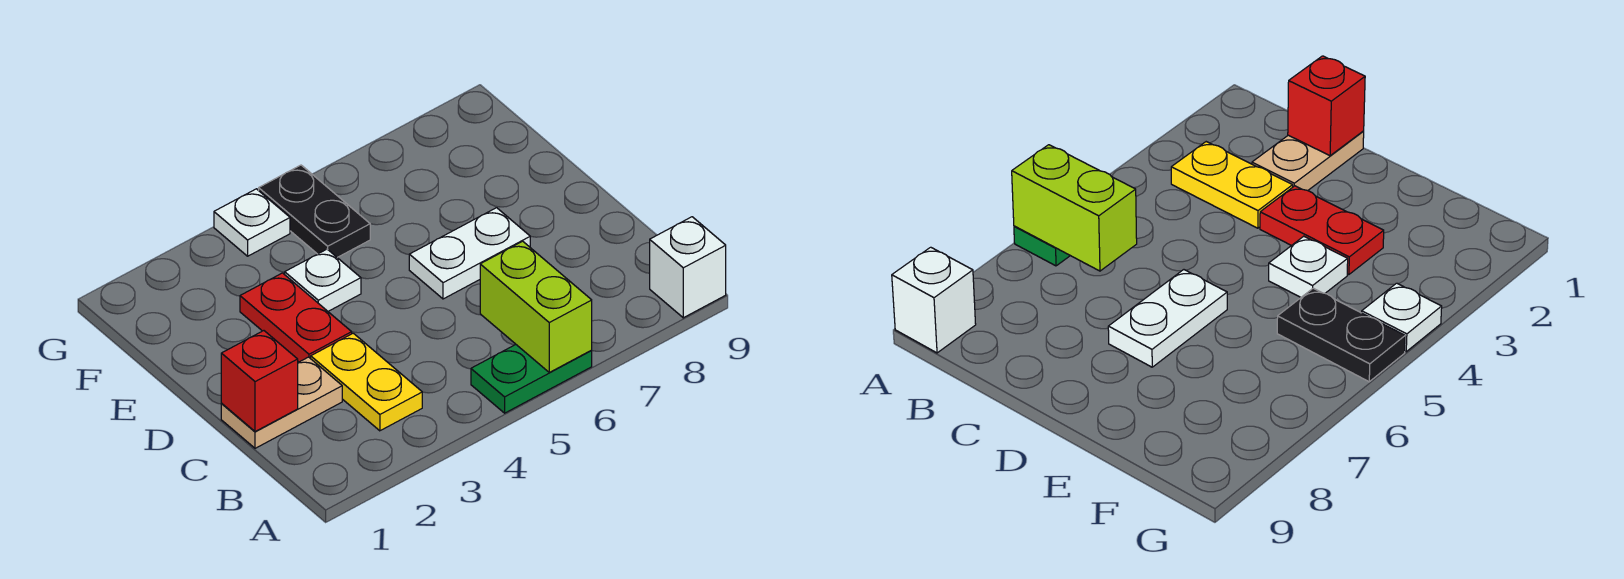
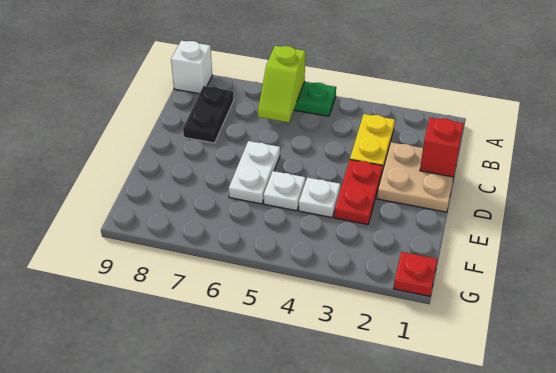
lime 1x2 brick [480,241,592,372] -> lime 1x2 slope [258,46,305,123]
tan 1x2 plate [221,357,342,448] -> tan 2x2 plate [377,142,454,212]
white 1x2 plate [409,208,530,299] -> white 1x2 plate turned to [229,141,280,204]
black 1x2 plate [259,165,370,257] -> black 1x2 plate moved to [183,86,234,143]
none -> red 1x1 plate [393,252,437,296]
white 1x1 plate [214,189,290,256] -> white 1x1 plate moved to [264,171,305,211]

